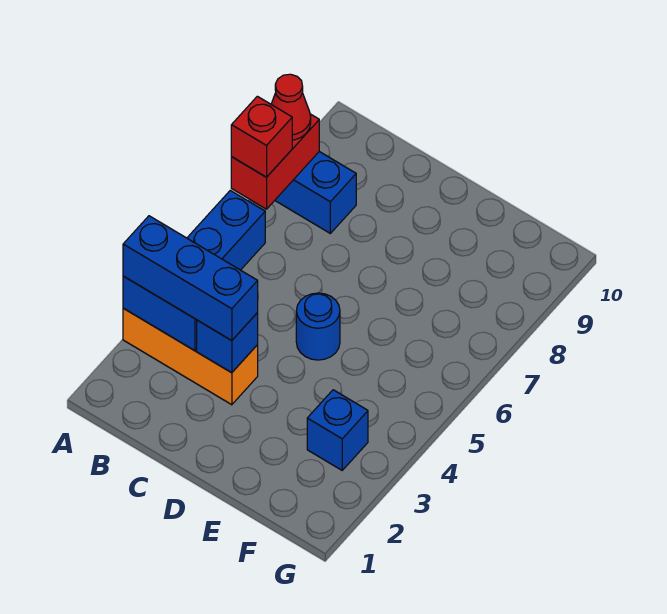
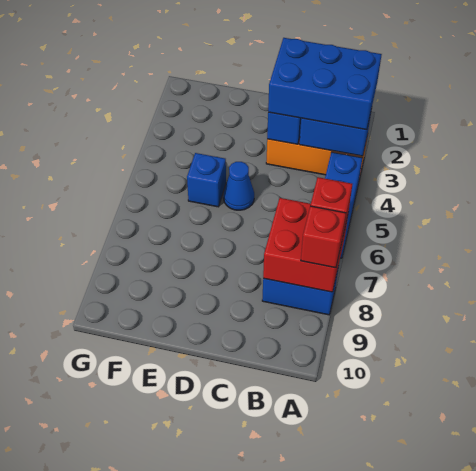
blue 1x3 brick [123,216,258,341] -> blue 2x3 brick [268,38,382,130]
red 1x2 brick [231,114,319,209] -> red 2x2 brick [263,198,348,292]
red 1x1 cone [271,74,311,140] -> red 1x1 brick [301,206,346,268]
blue 1x1 round brick [296,293,340,360] -> blue 1x1 cone [223,162,254,210]
blue 1x1 brick [307,390,368,470] -> blue 1x1 brick moved to [187,153,226,207]

